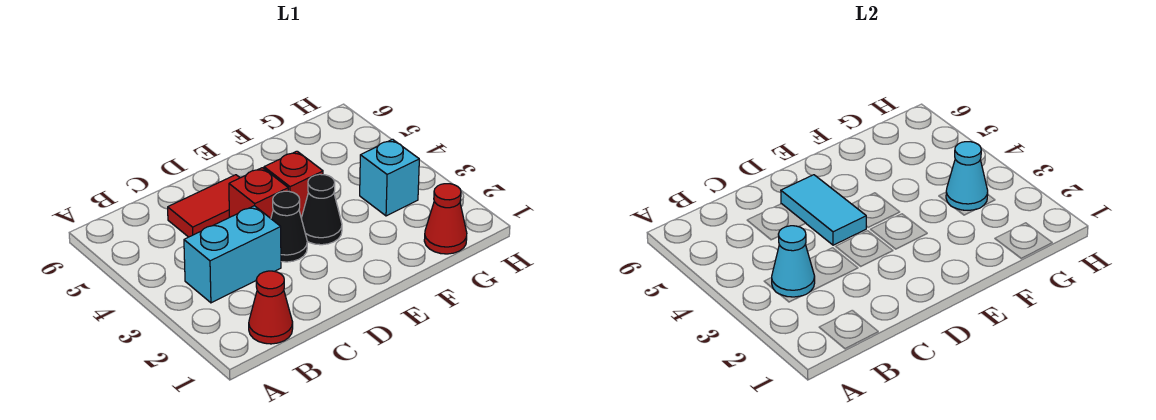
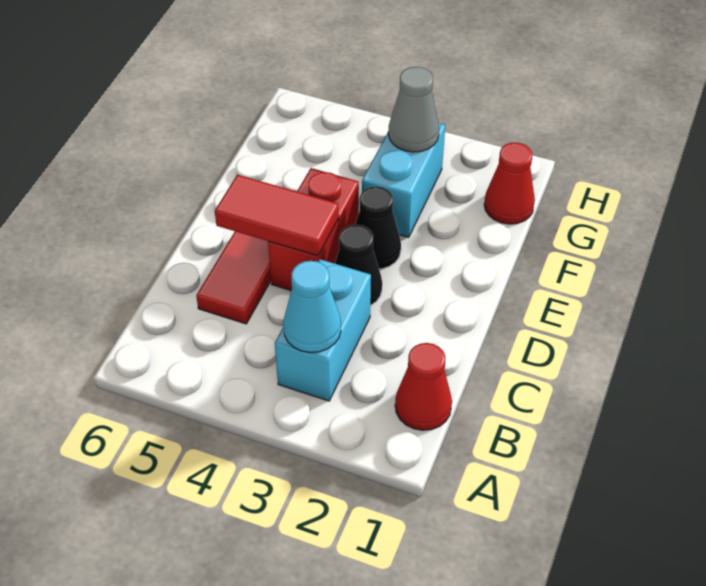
cyan 1x2 tile [781,175,866,245] -> red 1x2 tile [215,175,338,256]
cyan 1x1 brick [360,139,419,216] -> cyan 1x2 brick [362,123,445,237]
cyan 1x1 cone [946,142,988,210] -> grey 1x1 cone [388,67,439,152]

